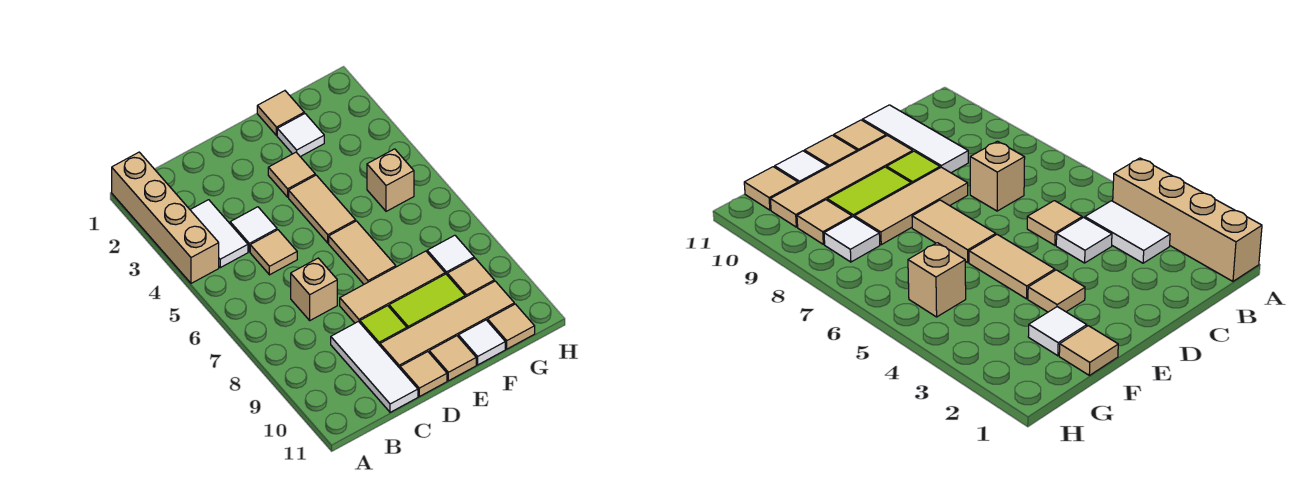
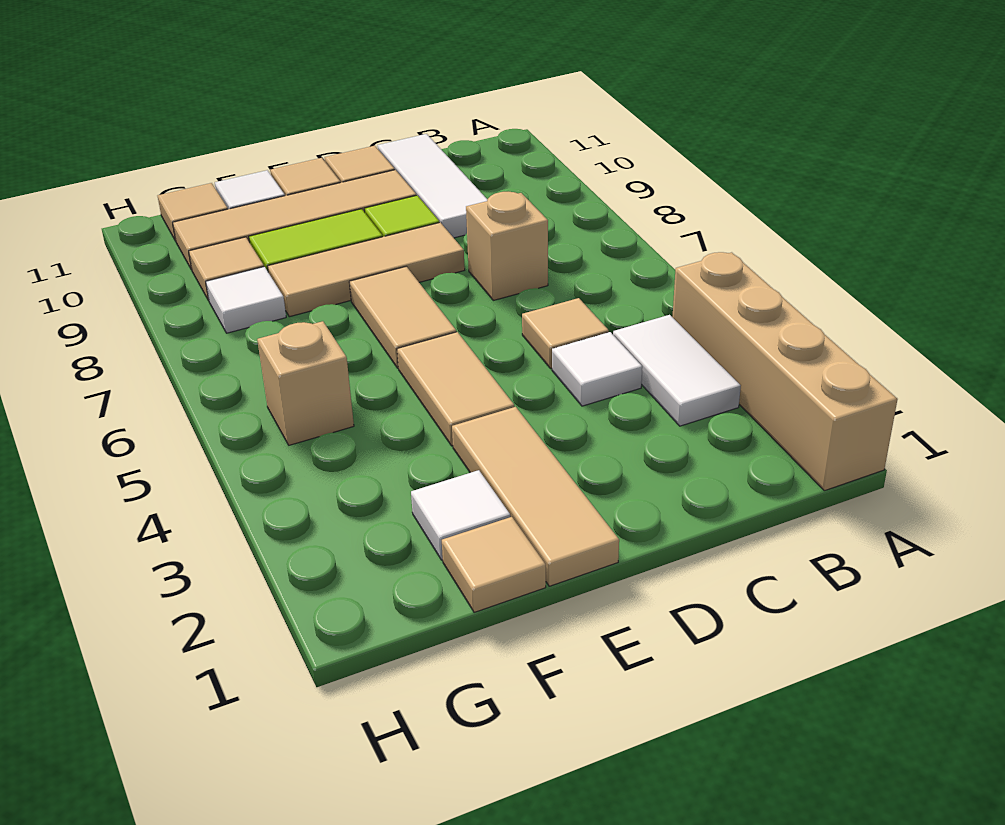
tan 1x1 tile [268,152,315,197] -> tan 1x3 tile [452,407,619,586]

